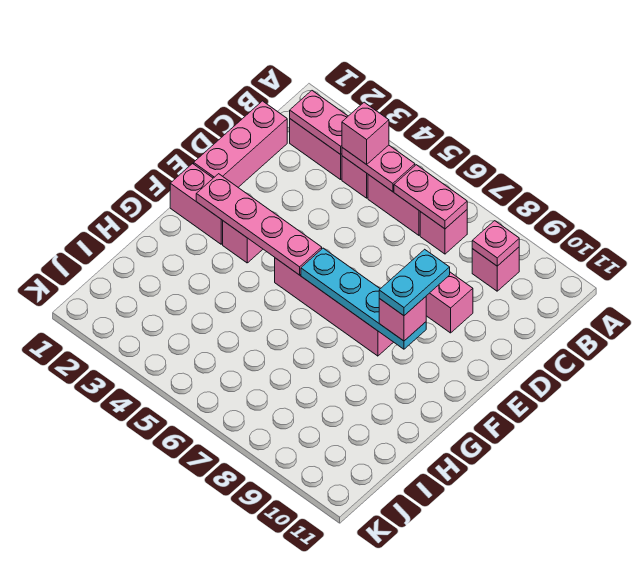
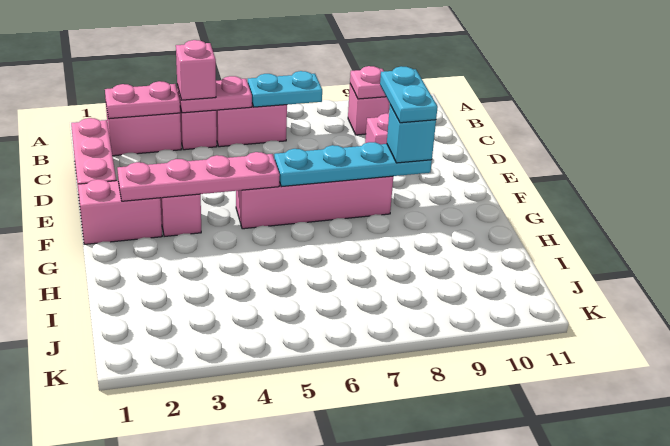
pink 1x2 plate [394,165,467,229] -> cyan 1x2 plate [248,71,322,107]
pink 1x1 brick [420,210,467,254] -> none
pink 1x1 brick [379,297,426,341] -> cyan 1x1 brick [387,105,436,163]

